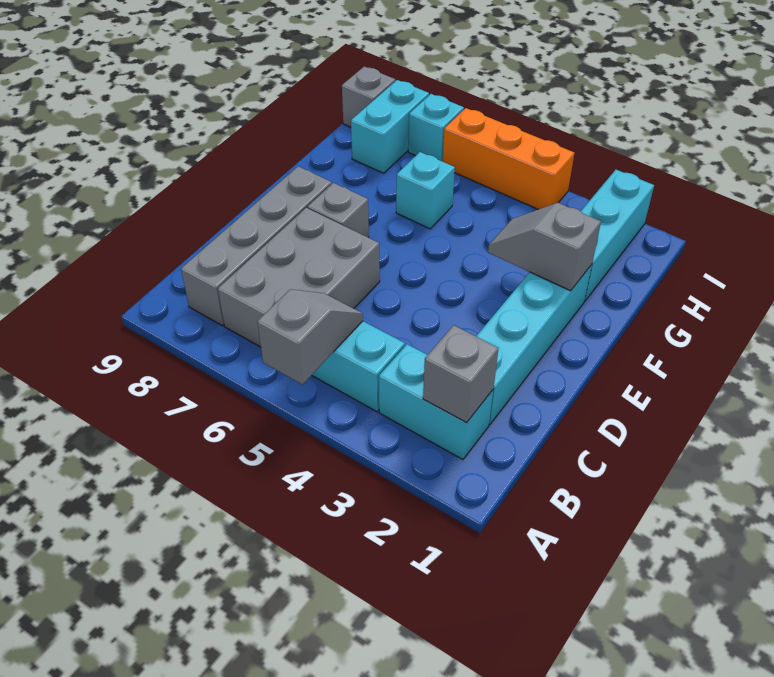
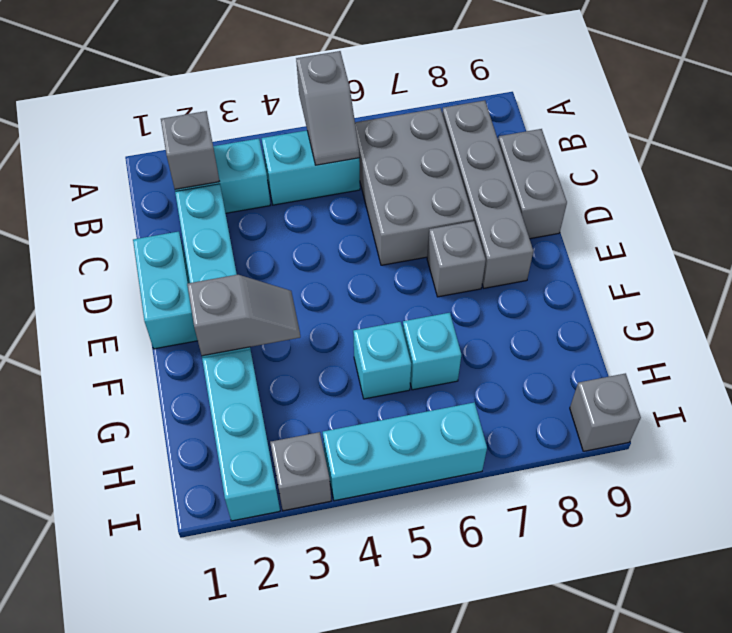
none -> grey 1x2 brick [498,129,567,239]
cyan 1x2 brick [351,80,429,173] -> cyan 1x2 brick moved to [133,232,198,349]
none -> grey 1x1 brick [270,432,331,511]
orange 1x3 brick [443,108,574,210] -> cyan 1x3 brick [323,402,487,501]
cyan 1x1 brick [408,94,464,161] -> cyan 1x1 brick moved to [353,322,411,399]

